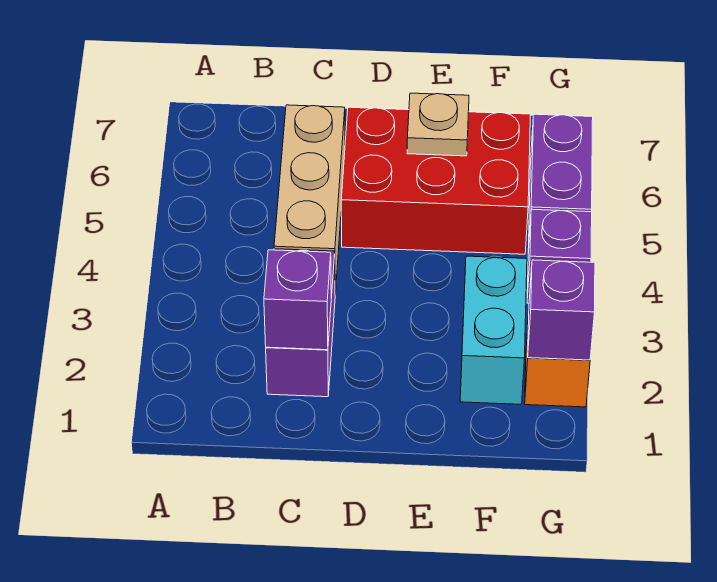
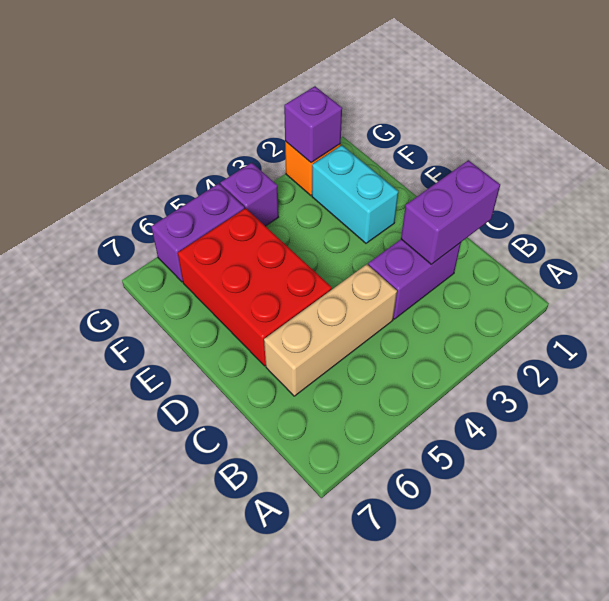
purple 1x1 brick [264,250,331,350] -> purple 1x2 brick [401,160,500,264]
tan 1x1 plate [407,93,469,156] -> none
cyan 1x2 brick [460,256,527,404] -> cyan 1x2 brick turned to [312,145,398,243]

